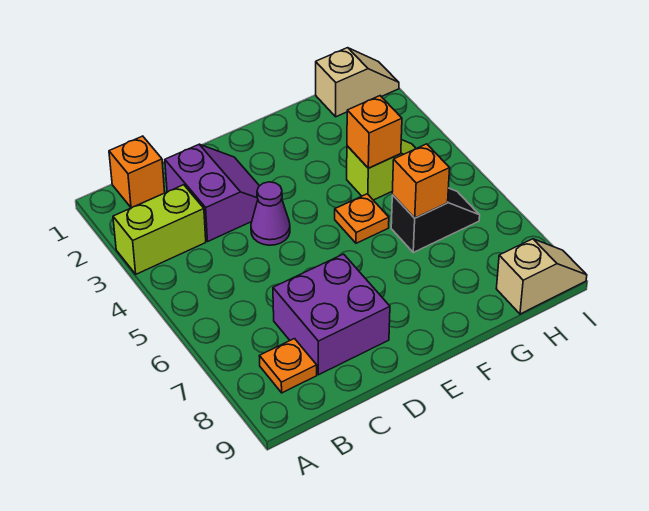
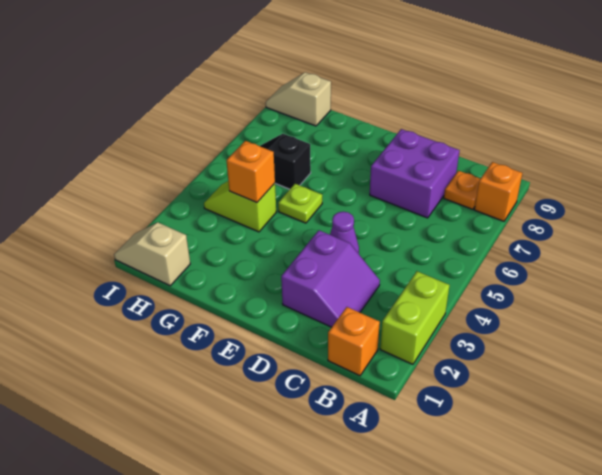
lime 1x2 brick [113,185,206,274] -> lime 1x2 brick turned to [380,271,450,364]
purple 2x2 slope [165,144,259,241] -> purple 2x2 slope turned to [281,230,380,327]
orange 1x1 plate [335,194,389,243] -> lime 1x1 plate [278,184,322,223]
orange 1x1 brick [392,144,450,218] -> orange 1x1 brick moved to [474,162,522,221]

